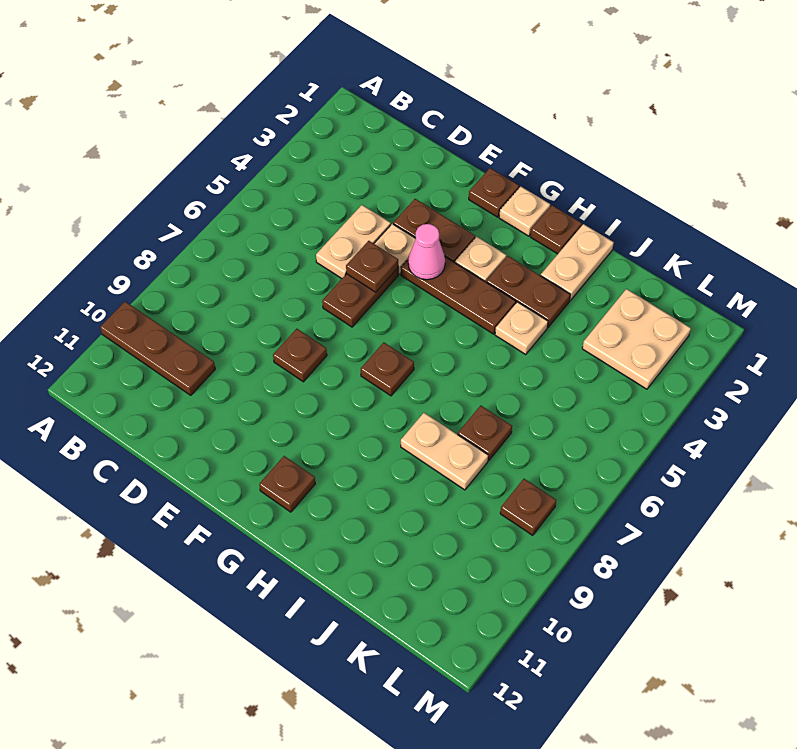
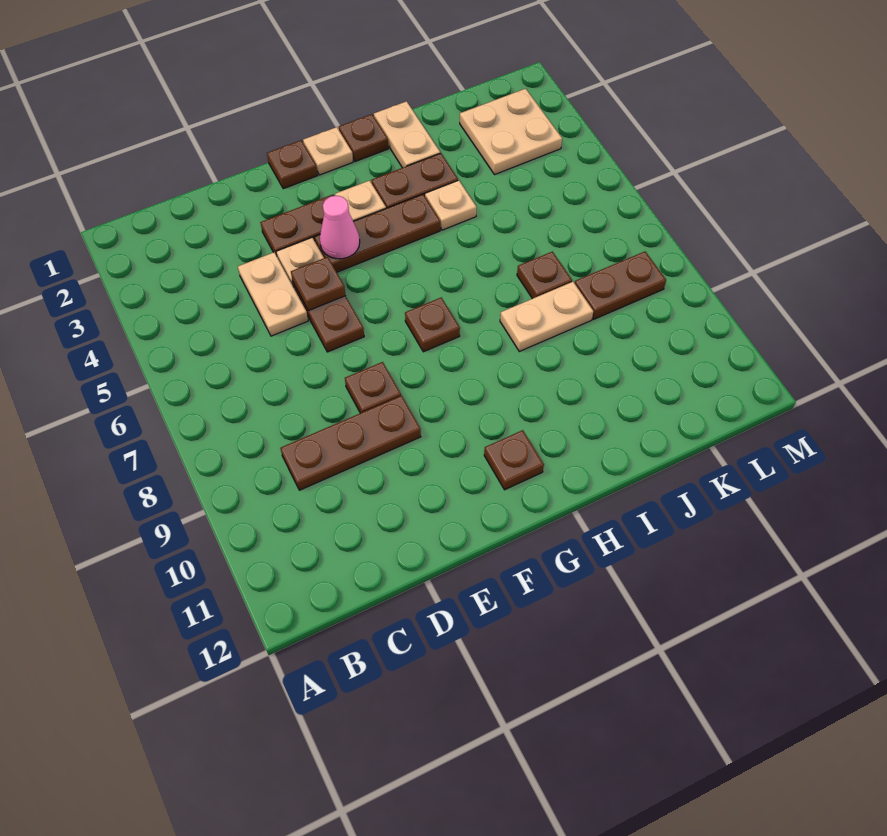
brown 1x3 plate [100,302,215,395] -> brown 1x3 plate moved to [280,396,421,490]
brown 1x1 plate [500,479,556,535] -> brown 1x2 plate [575,252,666,319]

